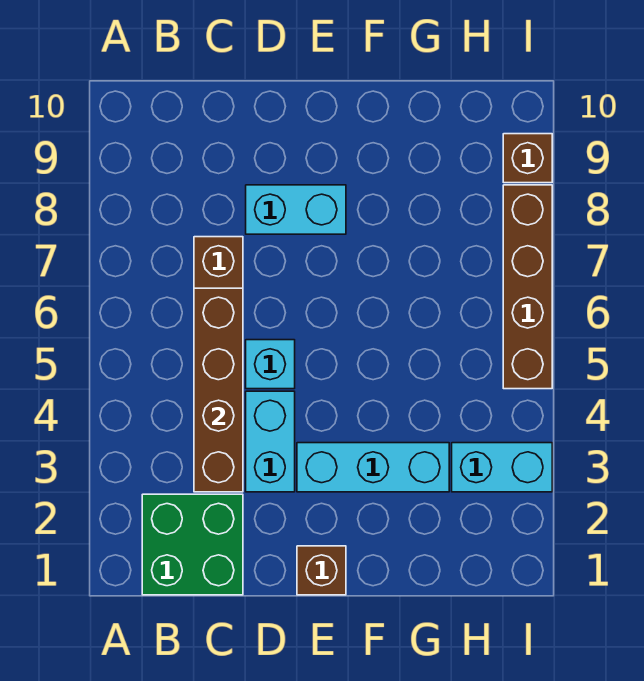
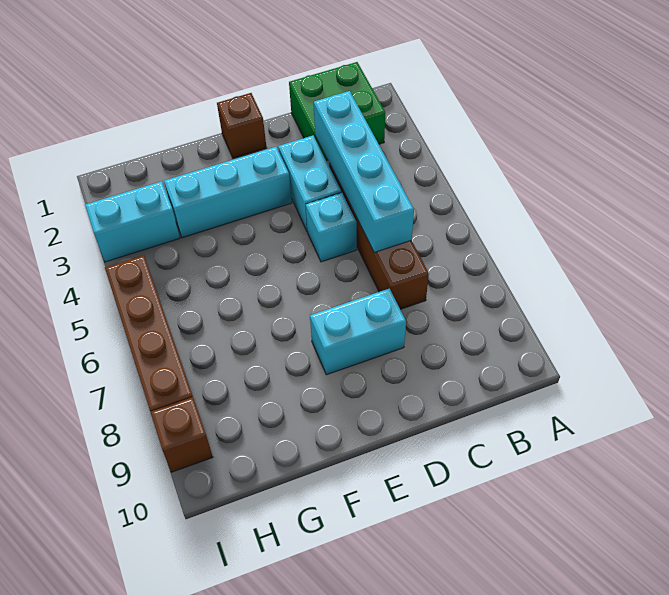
brown 1x4 brick [194,288,243,492] -> cyan 1x4 brick [314,91,414,252]

